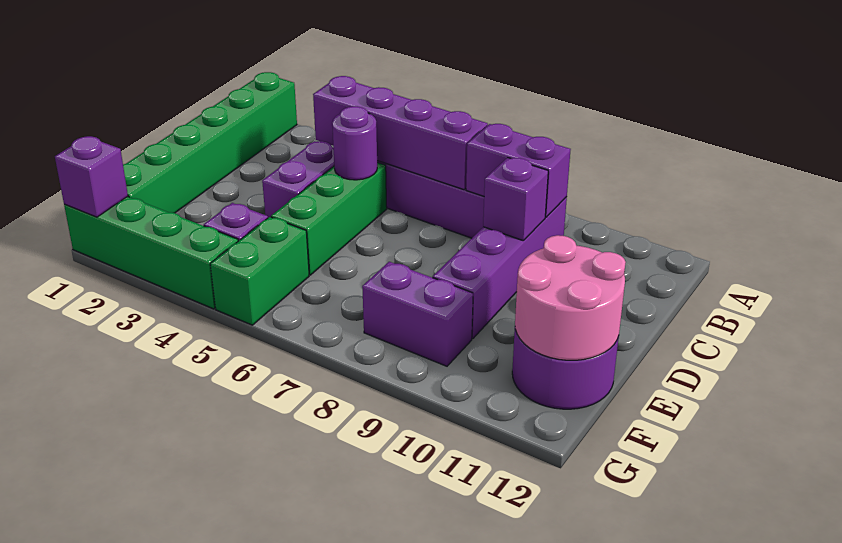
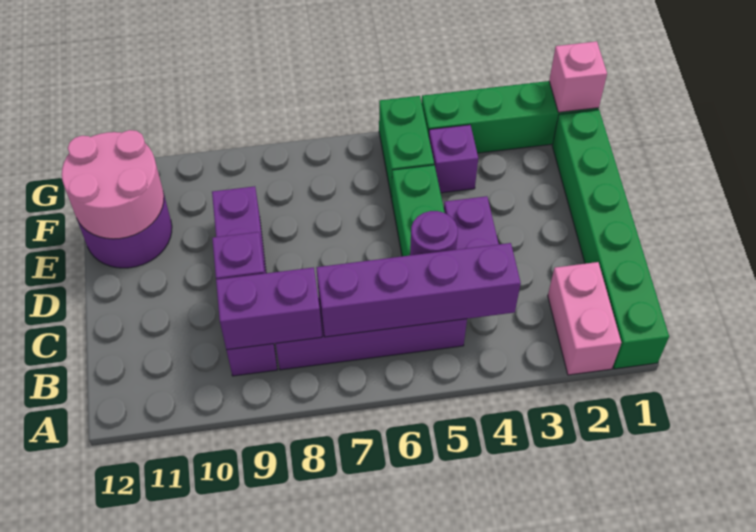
none -> pink 1x2 brick [548,262,621,375]
purple 1x2 brick [362,262,473,366] -> none
purple 1x1 brick [55,136,128,217] -> pink 1x1 brick [549,41,607,112]

